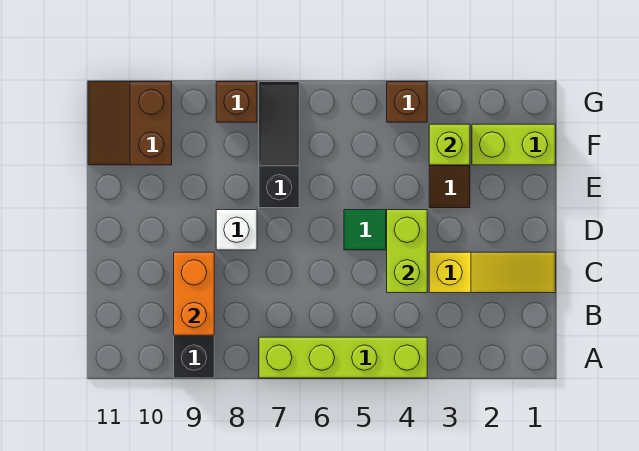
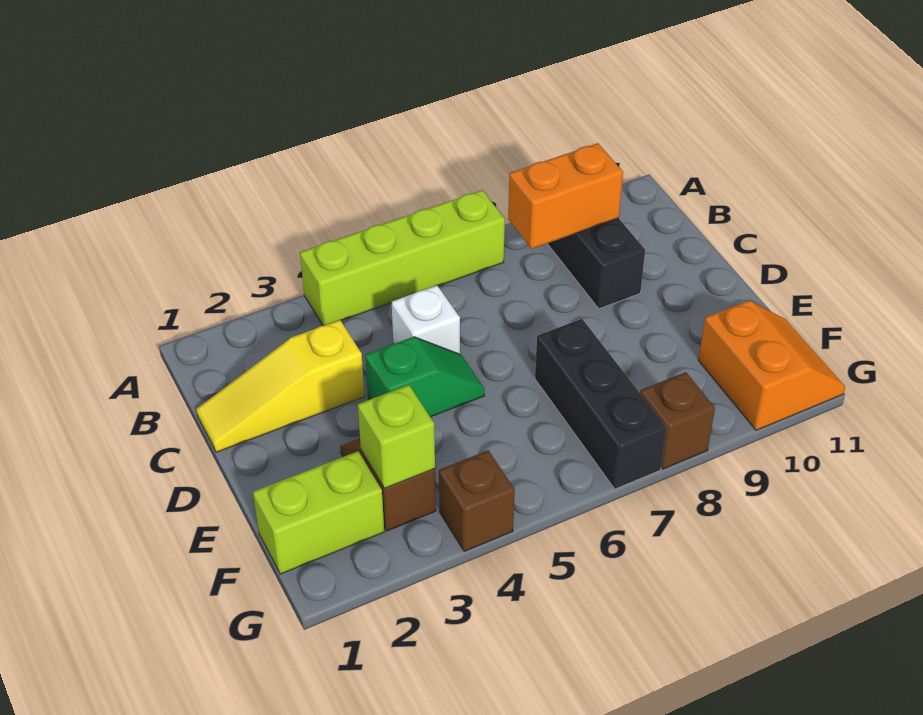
orange 1x2 brick [174,252,214,335] -> orange 1x2 brick turned to [508,143,623,249]
lime 1x2 brick [387,210,427,293] -> none
white 1x1 brick [216,210,257,250] -> white 1x1 brick moved to [392,285,460,354]
black 1x3 slope [259,82,299,208] -> black 1x3 brick [535,319,666,489]
brown 2x2 slope [88,82,172,165] -> orange 2x2 slope [698,300,845,430]

